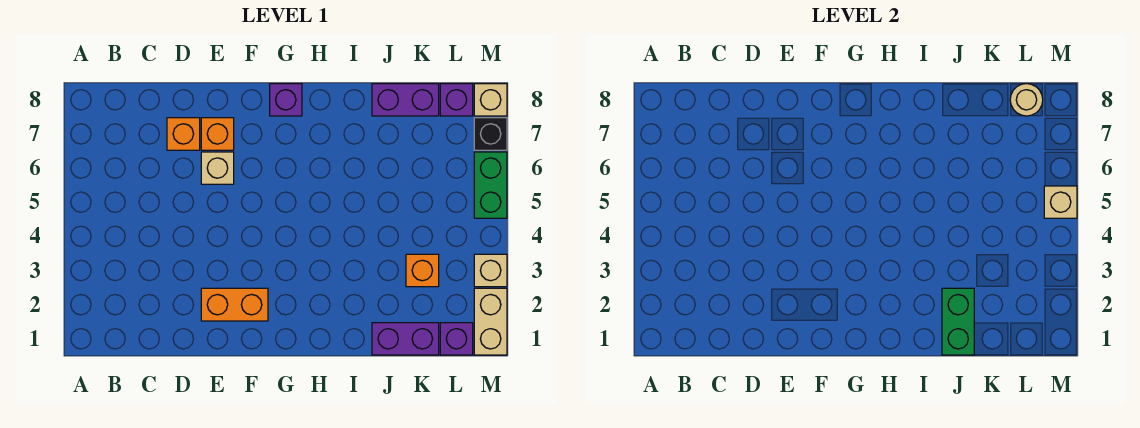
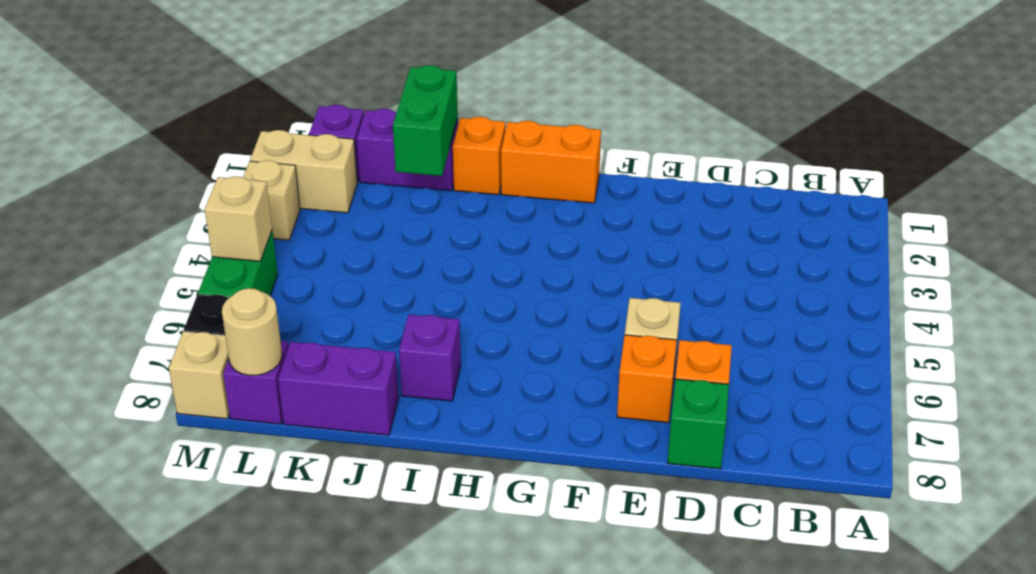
none -> green 1x1 brick [668,379,729,469]
orange 1x2 brick [201,288,268,321] -> orange 1x2 brick moved to [501,121,601,203]
purple 1x1 brick [270,84,302,116] -> purple 1x1 brick moved to [399,314,461,401]
orange 1x1 brick [406,254,439,287] -> orange 1x1 brick moved to [453,117,505,195]
tan 1x2 brick [474,288,507,355] -> tan 1x2 brick turned to [250,130,357,213]

